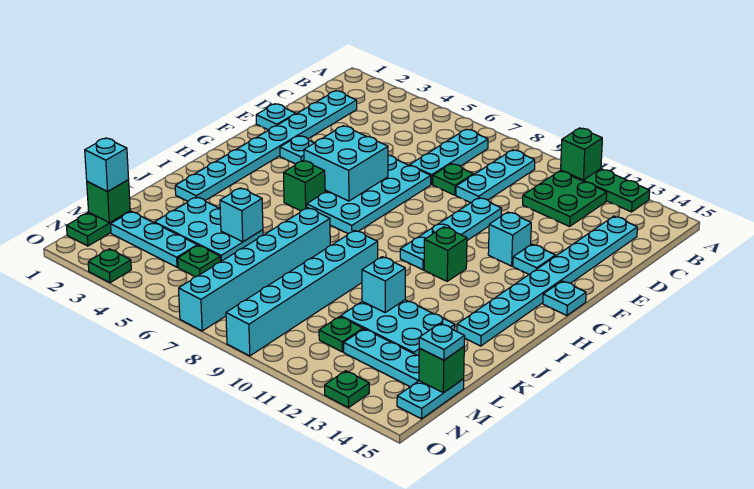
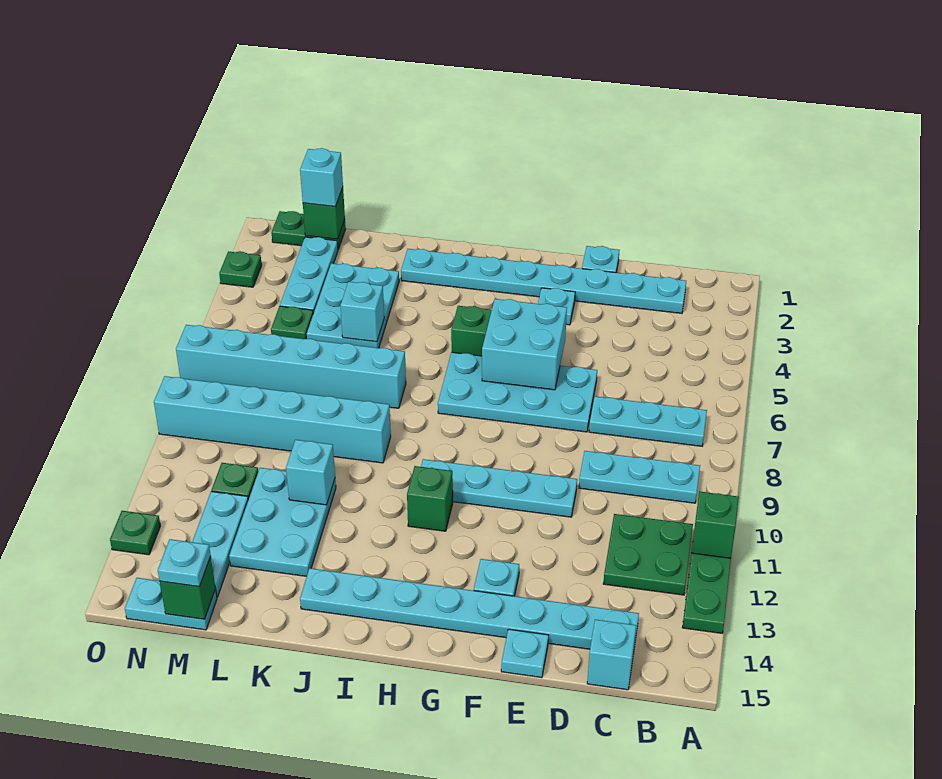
green 1x1 plate [433,164,473,195] -> none
cyan 1x1 brick [488,212,531,266] -> cyan 1x1 brick moved to [587,620,636,690]
cyan 1x1 plate [543,281,586,315] -> cyan 1x1 plate moved to [501,629,549,678]

